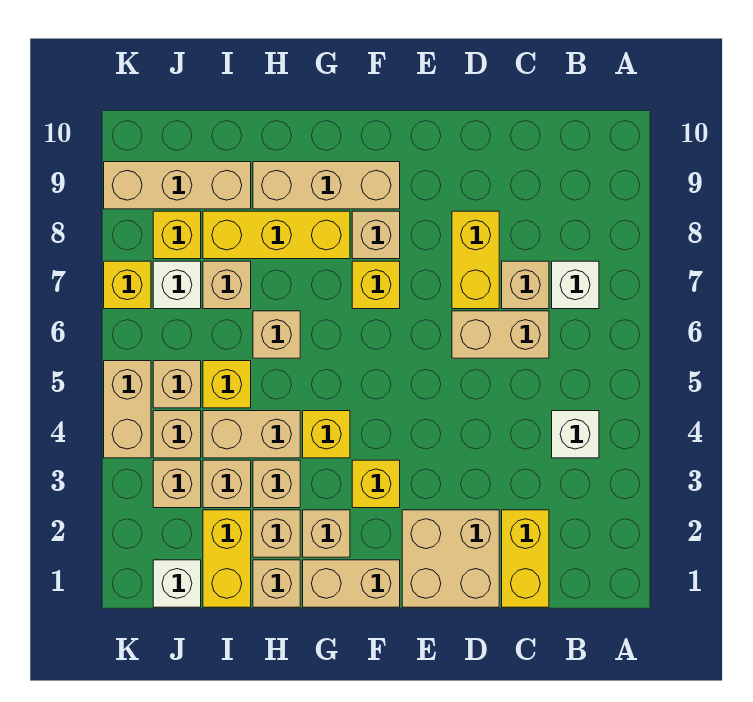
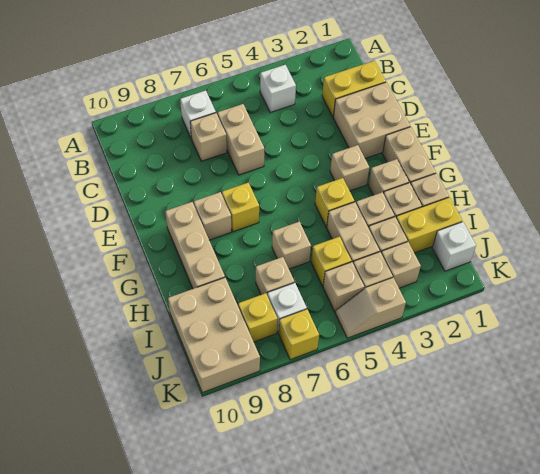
yellow 1x2 brick [452,211,499,309] -> none
yellow 1x1 brick [352,460,400,508] -> tan 1x1 brick [330,145,369,191]
yellow 1x3 brick [203,211,350,259] -> none
tan 1x3 brick [104,162,251,209] -> tan 2x3 brick [168,278,260,393]
tan 1x2 brick [104,361,151,458] -> tan 1x2 slope [335,278,406,338]

